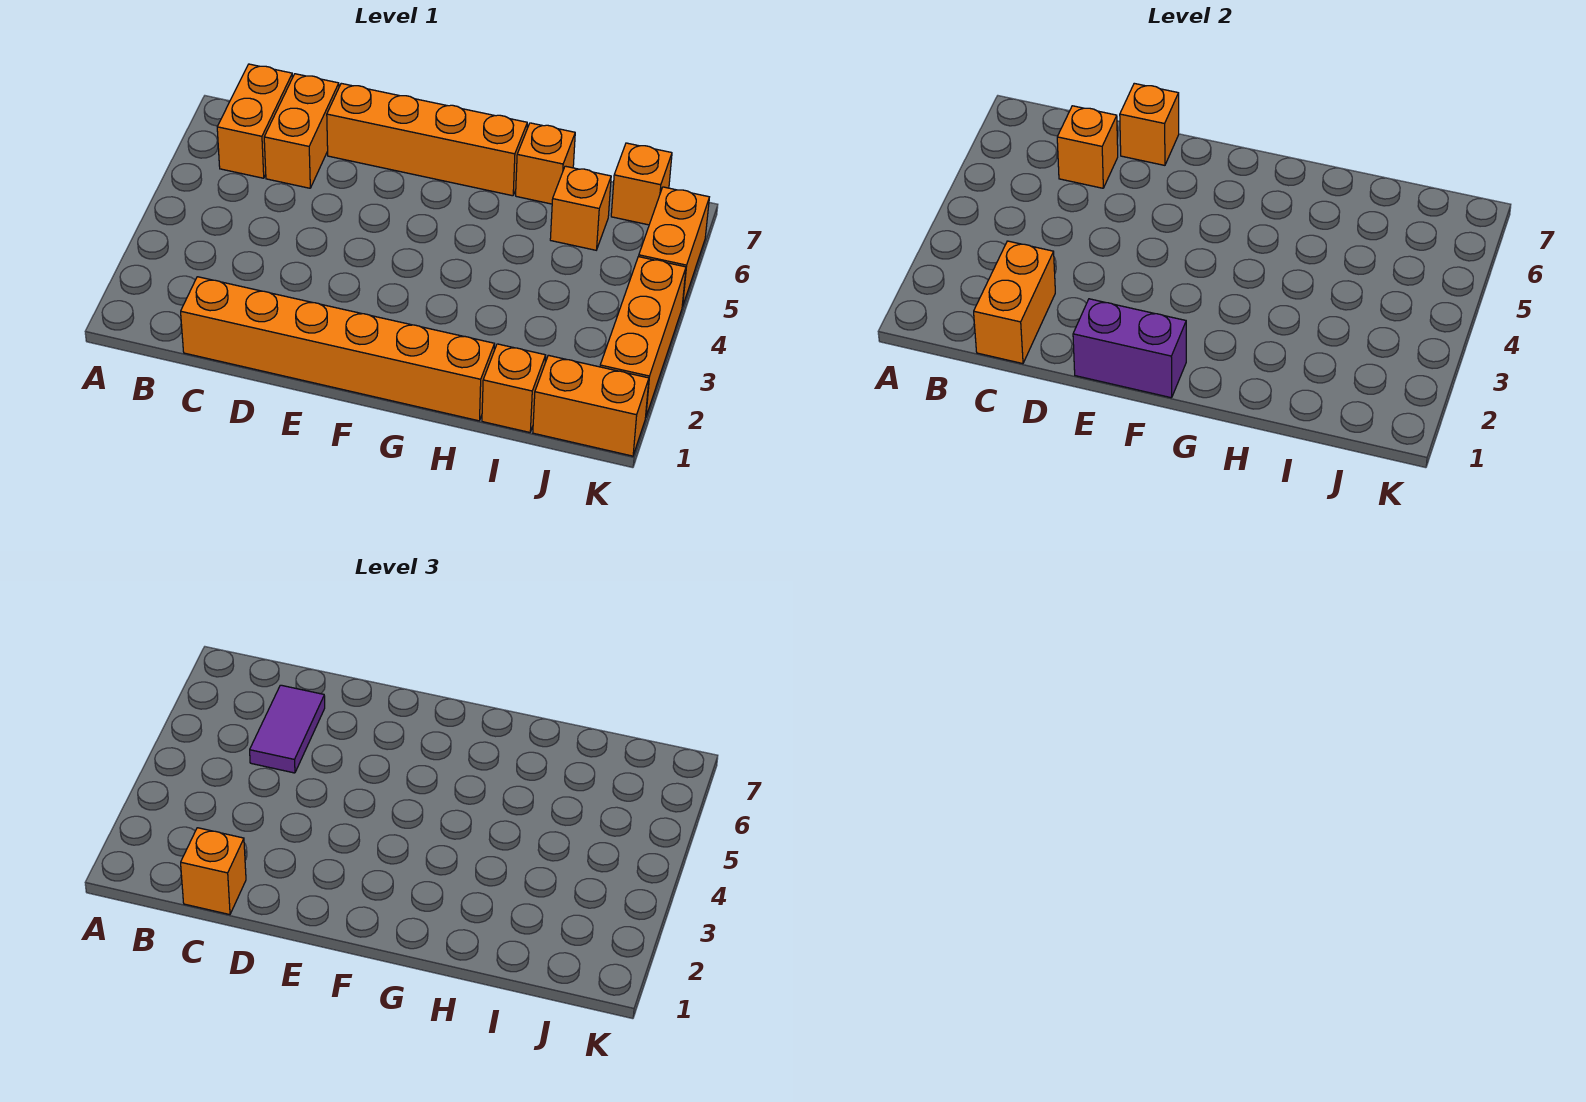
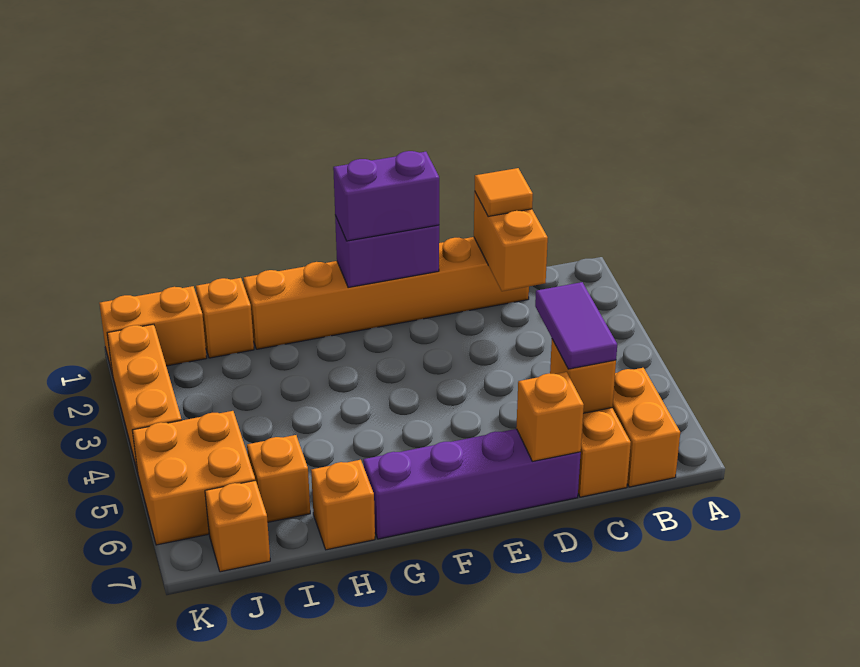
orange 1x1 brick [181,828,246,915] -> orange 1x1 tile [475,168,533,216]
orange 1x4 brick [327,83,527,196] -> purple 1x4 brick [363,429,581,539]
none -> purple 1x2 brick [333,151,439,241]
orange 1x2 brick [639,187,709,307] -> orange 2x2 brick [132,411,255,545]

